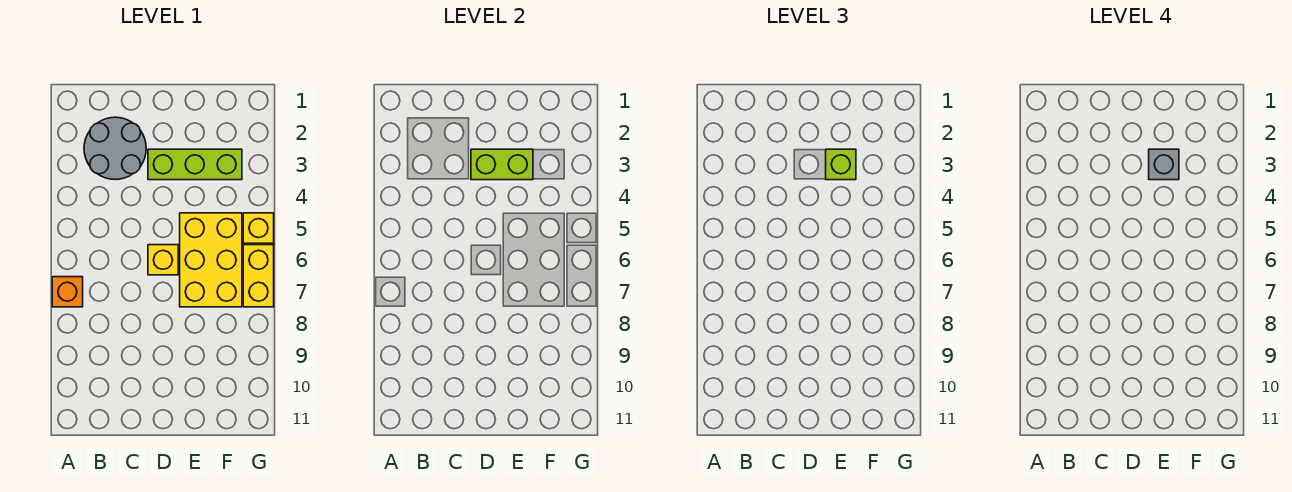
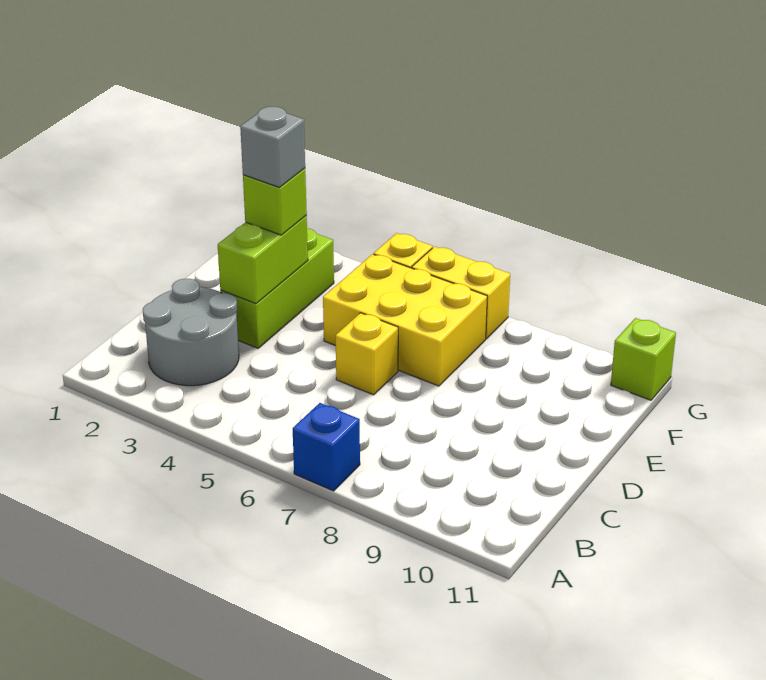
orange 1x1 brick [52,277,83,307] -> blue 1x1 brick [293,403,360,491]
none -> lime 1x1 brick [611,318,676,400]

